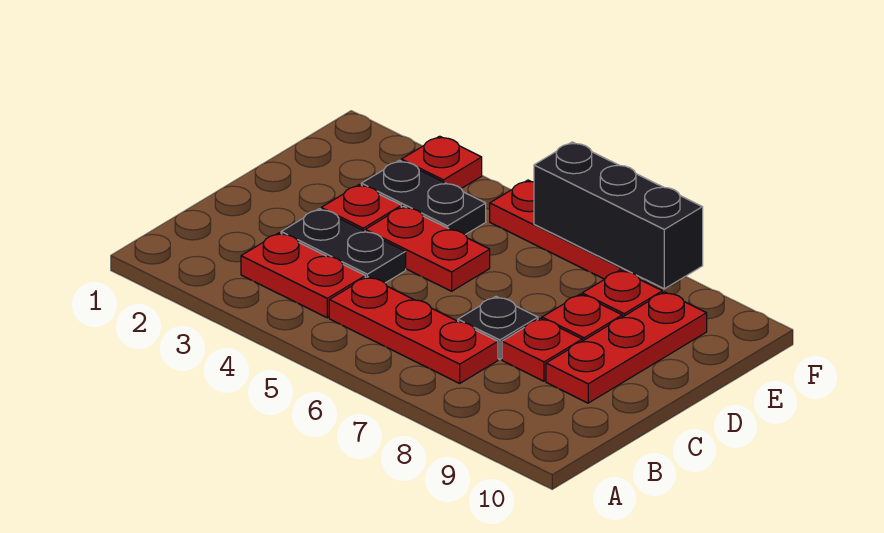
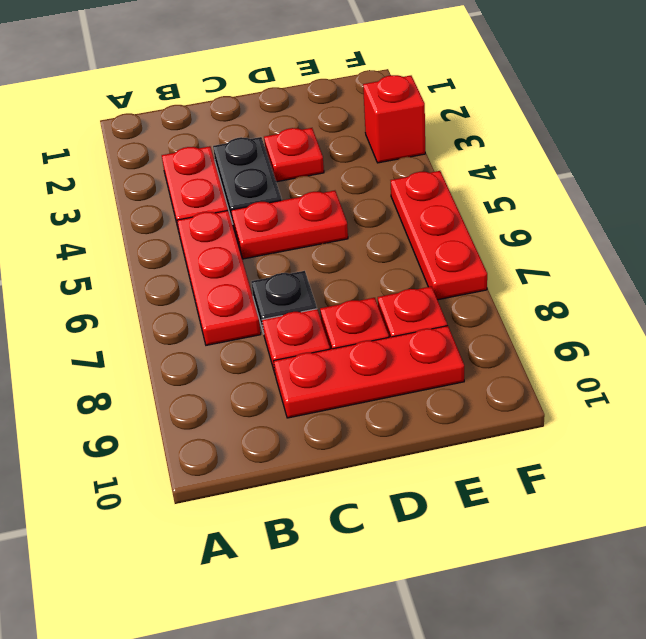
red 1x2 plate [365,206,490,291] -> red 1x2 plate turned to [231,191,348,259]
black 1x2 plate [361,160,486,235] -> none
red 1x1 plate [401,136,482,189] -> red 1x1 brick [363,75,425,163]
black 1x3 brick [534,142,703,289] -> none

